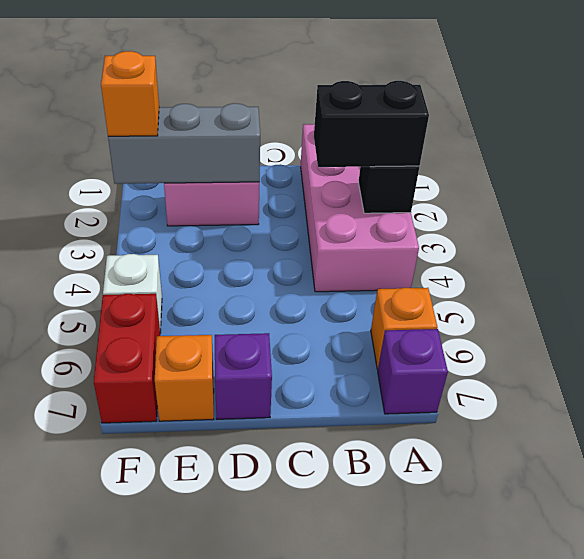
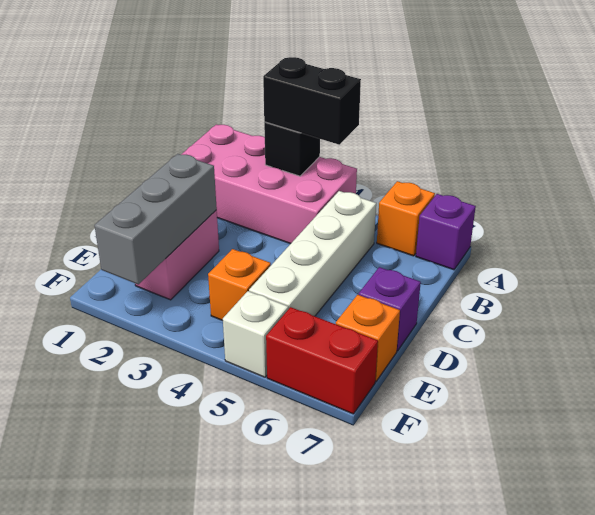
black 1x2 brick [314,81,429,167] -> black 1x2 brick turned to [263,57,361,145]
none -> white 1x4 brick [249,191,376,316]
orange 1x1 brick [101,51,159,136] -> orange 1x1 brick moved to [208,249,271,321]

